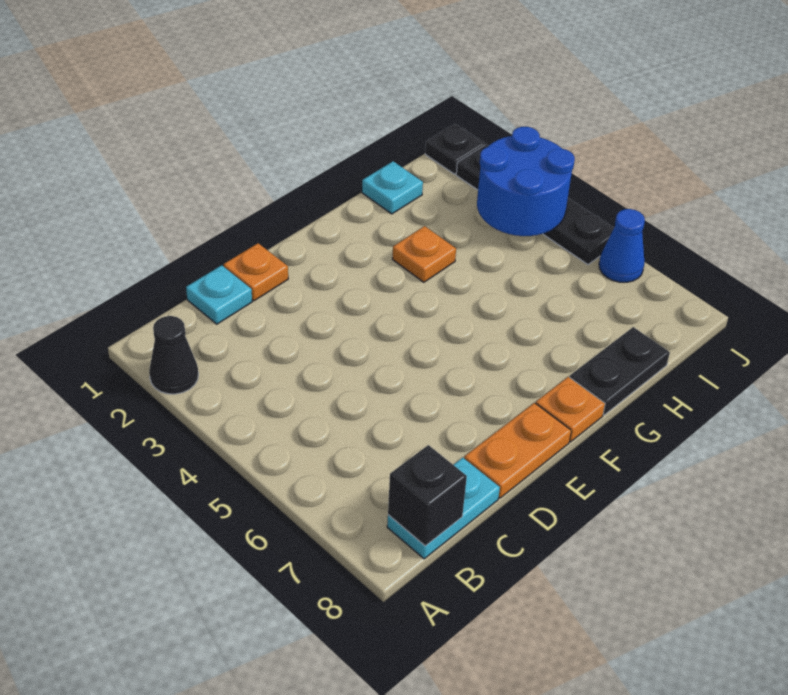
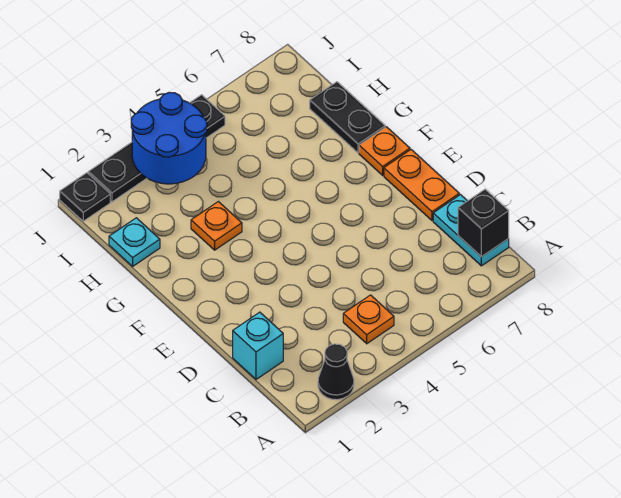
cyan 1x1 plate [186,265,252,324] -> cyan 1x1 brick [233,312,283,379]
orange 1x1 plate [224,243,288,301] -> orange 1x1 plate moved to [343,295,394,344]
blue 1x1 cone [599,209,645,282] -> none

